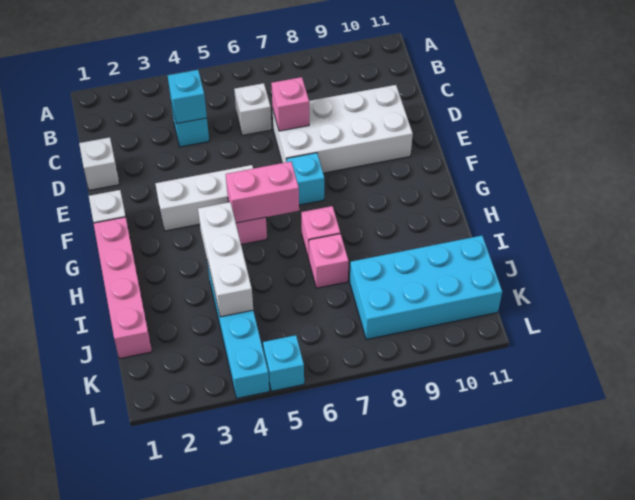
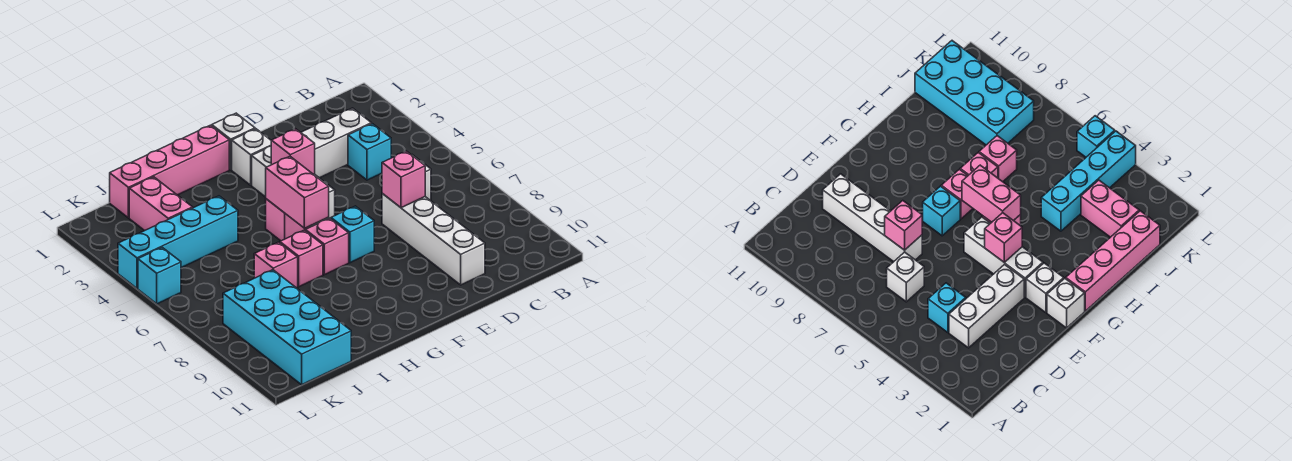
cyan 1x1 brick [168,70,207,124] -> none
white 1x1 brick [79,137,119,190] -> white 1x1 brick moved to [232,129,271,185]
white 2x4 brick [272,85,413,173] -> white 1x4 brick [382,194,485,285]
none -> pink 1x1 brick [271,129,315,174]
none -> pink 1x1 brick [305,218,349,275]
white 1x3 brick [198,202,253,317] -> white 1x3 brick moved to [301,108,371,178]
none -> pink 1x2 brick [129,177,193,231]

